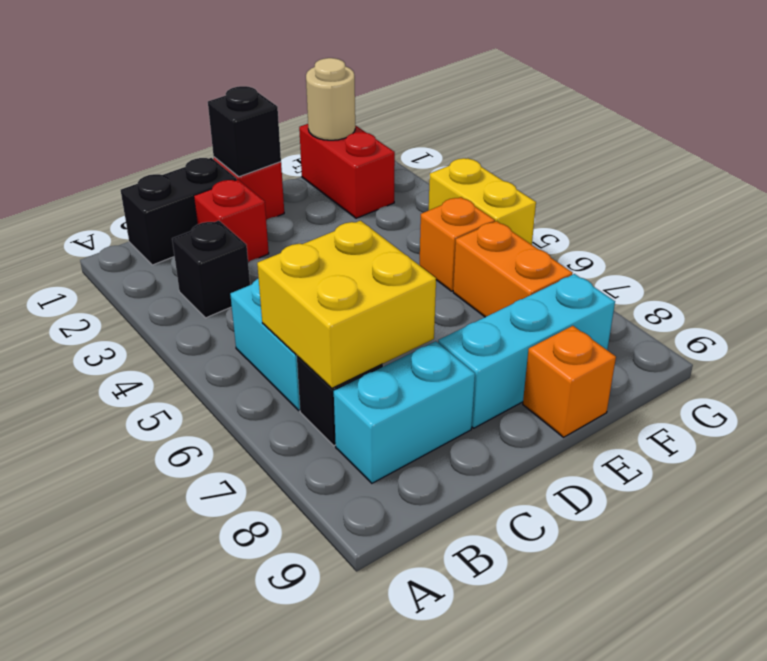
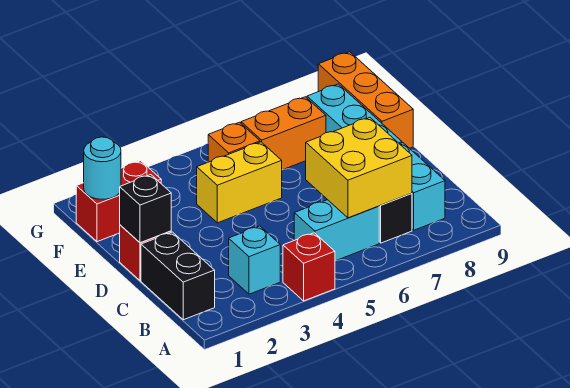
black 1x1 brick [172,221,250,318] -> cyan 1x1 brick [229,226,280,294]
red 1x1 brick [194,180,269,262] -> red 1x1 brick moved to [283,233,335,301]
orange 1x1 brick [523,326,616,437] -> orange 1x3 brick [318,52,413,148]
tan 1x1 round brick [306,58,355,140] -> cyan 1x1 round brick [84,137,121,199]
yellow 1x2 brick [429,158,536,245] -> yellow 1x2 brick moved to [197,142,282,223]

